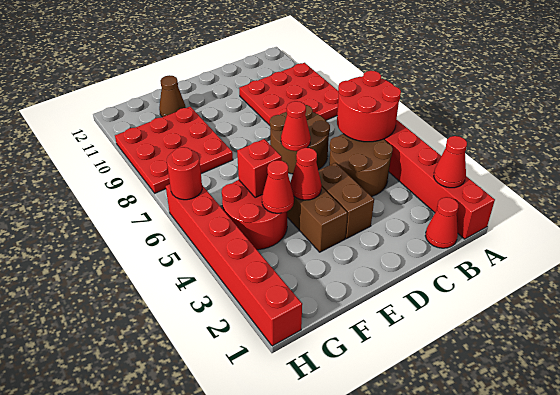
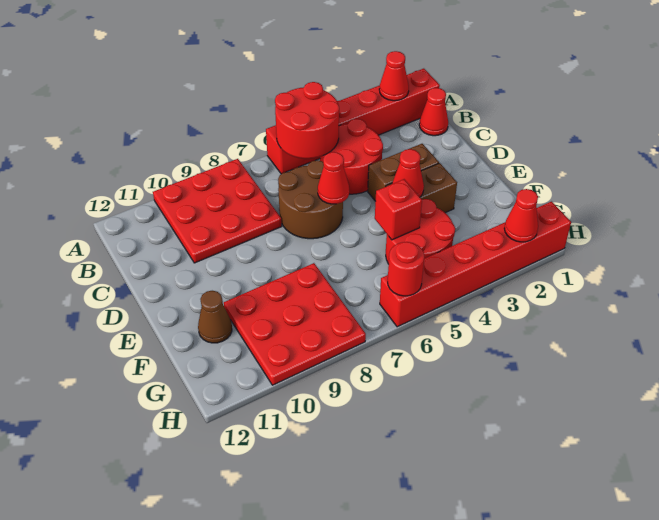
brown 2x2 round brick [329,134,393,197] -> red 2x2 round brick [320,119,383,194]
red 1x1 cone [262,160,294,213] -> red 1x1 cone moved to [504,189,538,242]

